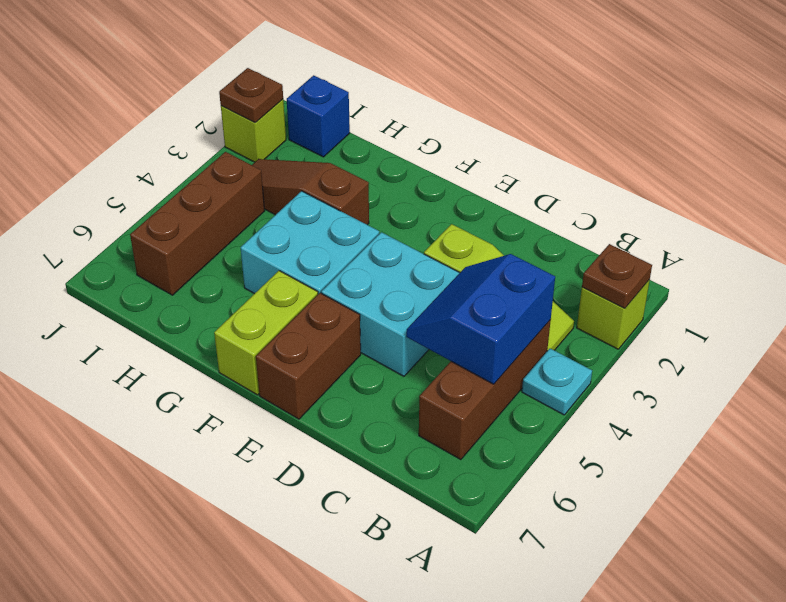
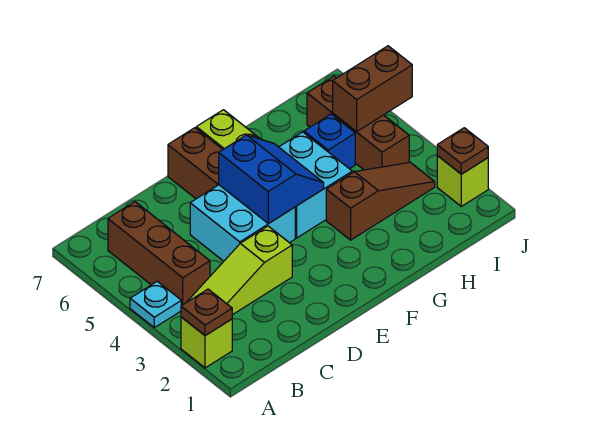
blue 2x2 slope [406,254,555,384] -> blue 2x2 slope moved to [219,135,324,224]
blue 1x1 brick [287,75,350,157] -> blue 1x1 brick moved to [304,114,355,169]
none -> brown 1x2 brick [333,46,412,132]

